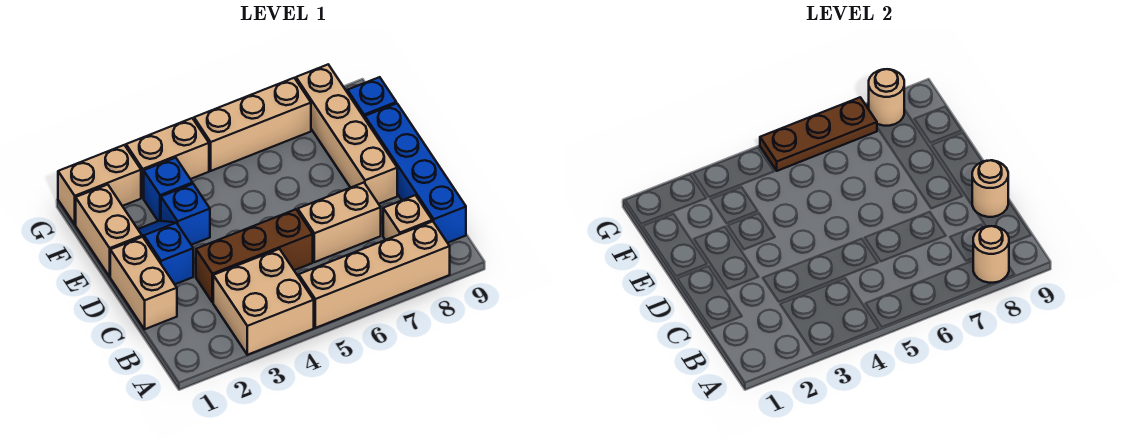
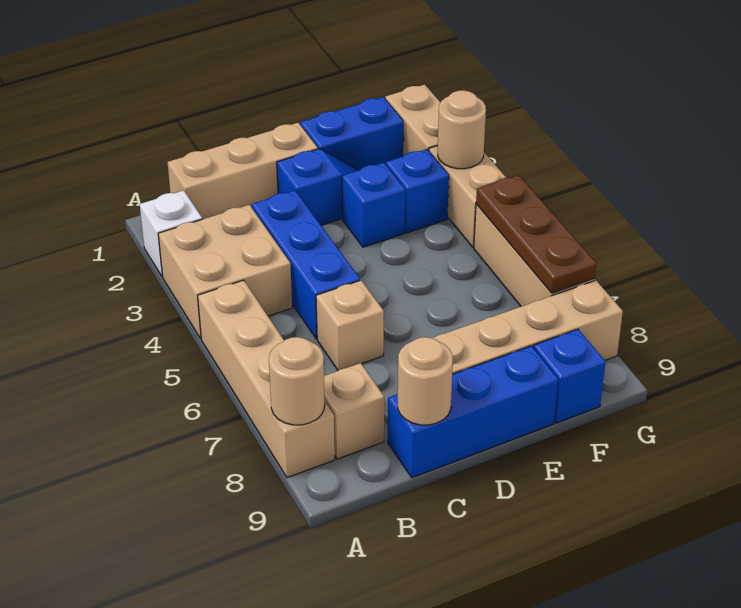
none -> white 1x1 brick [140,190,202,277]
blue 1x4 brick [365,103,466,243] -> blue 1x3 brick [388,346,558,478]
tan 1x2 brick [110,237,177,329] -> tan 1x3 brick [167,123,318,219]
brown 1x3 brick [196,209,313,303] -> blue 1x3 brick [252,191,360,339]
tan 1x2 brick [298,183,381,262] -> tan 1x1 brick [316,280,384,370]
tan 1x2 brick [76,185,142,277] -> blue 1x2 brick [300,97,404,170]
tan 1x1 round brick [869,69,904,126] -> tan 1x1 round brick moved to [438,90,486,169]

